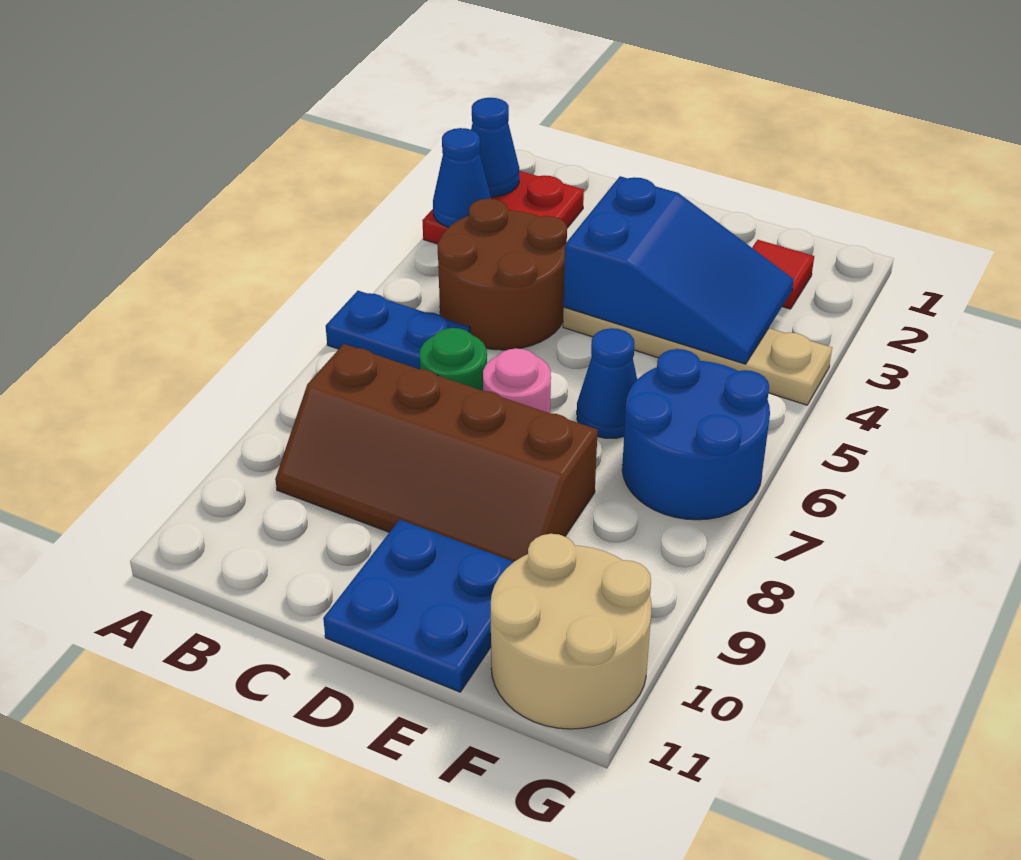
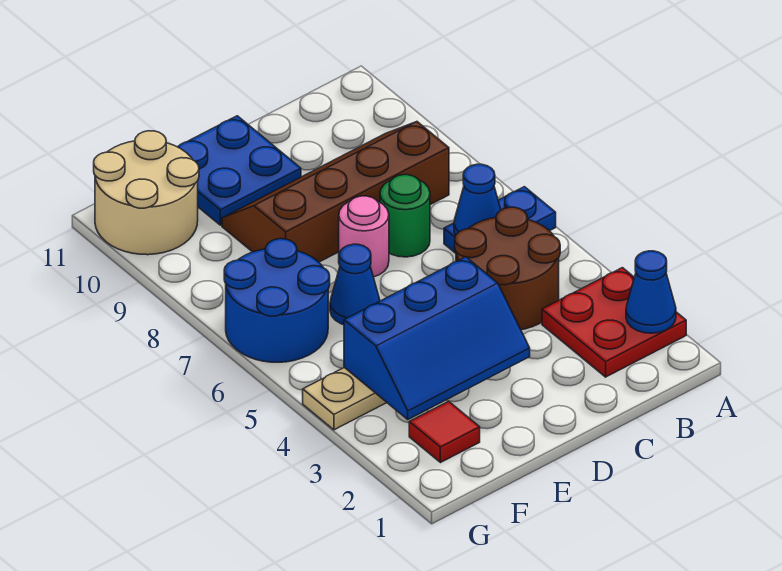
blue 1x1 cone [433,128,491,227] -> blue 1x1 cone moved to [454,164,501,236]
blue 2x3 slope [564,176,794,364] -> blue 2x3 slope turned to [344,257,530,419]

